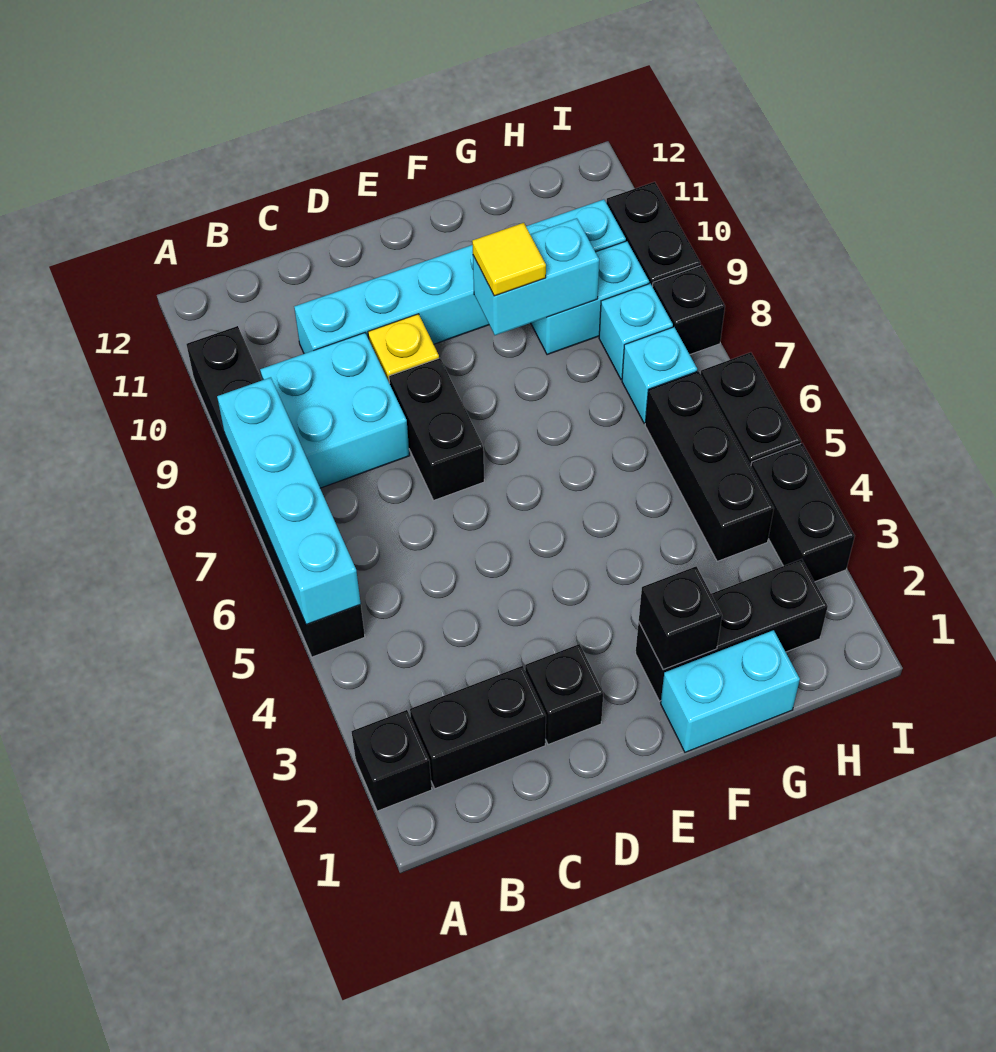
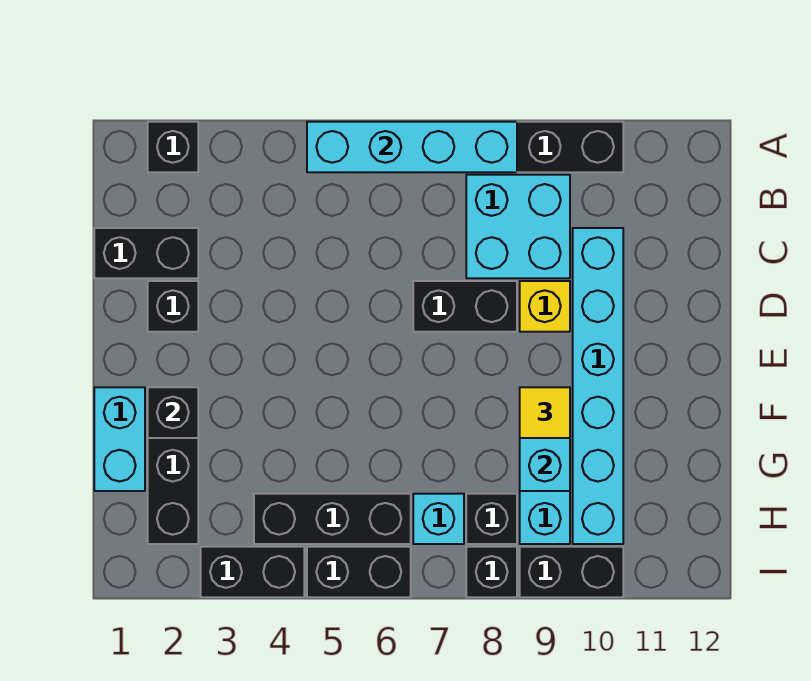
black 1x2 brick [410,666,546,789] -> black 1x2 brick turned to [94,228,198,278]
cyan 1x1 brick [599,284,673,379] -> black 1x1 brick [466,494,517,544]

